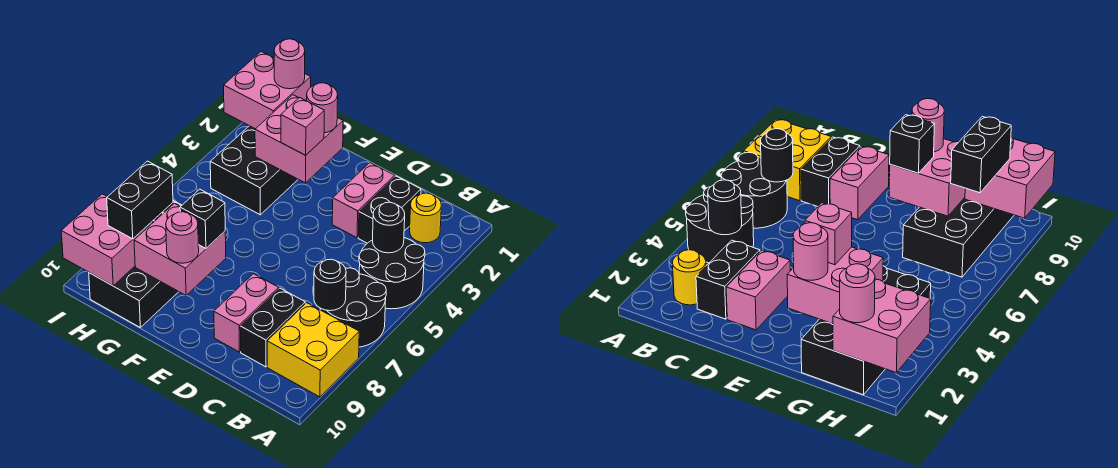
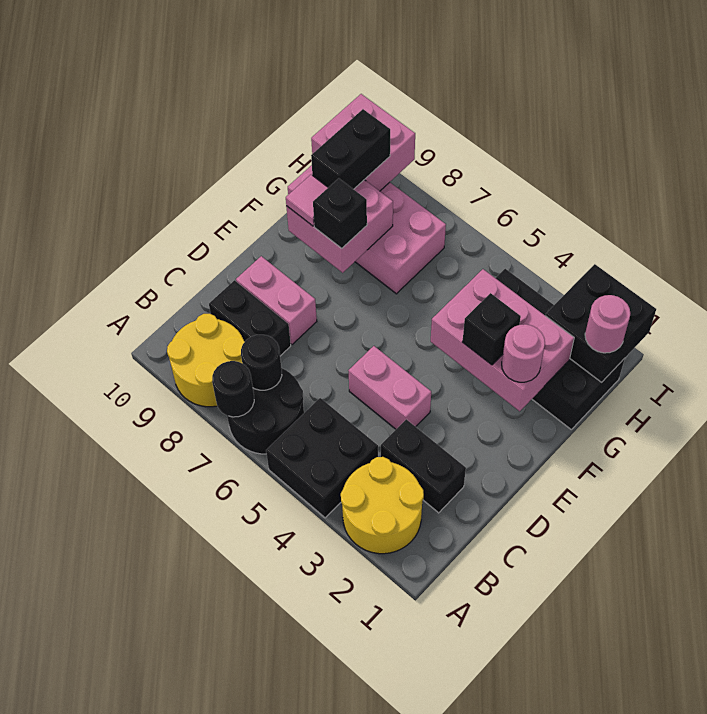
black 2x2 round brick [359,238,425,309] -> black 2x2 brick [266,398,378,518]
yellow 2x2 brick [267,303,359,397] -> yellow 2x2 round brick [167,314,244,407]
yellow 1x1 round brick [410,193,441,243] -> yellow 2x2 round brick [341,457,424,554]
black 1x1 round brick [373,202,405,253] -> black 1x1 round brick moved to [212,361,254,417]
pink 1x2 brick [332,163,395,238] -> pink 1x2 brick moved to [348,346,431,429]
pink 2x2 brick [255,95,343,183] -> pink 2x3 brick [431,269,574,411]
pink 1x1 brick [281,98,324,155] -> black 1x1 brick [463,293,521,365]
pink 1x1 round brick [166,212,199,263] -> pink 1x1 tile [286,175,328,226]
black 2x4 brick [89,201,182,327] -> pink 2x4 brick [288,165,446,294]
pink 2x2 brick [224,51,311,129] -> black 2x2 brick [545,264,656,383]
black 1x2 brick [107,161,173,239] -> black 1x2 brick turned to [311,109,390,189]

